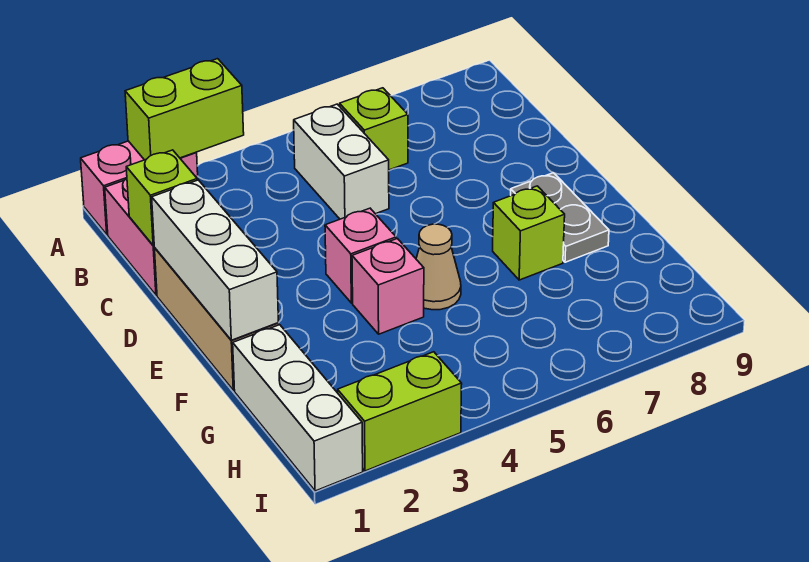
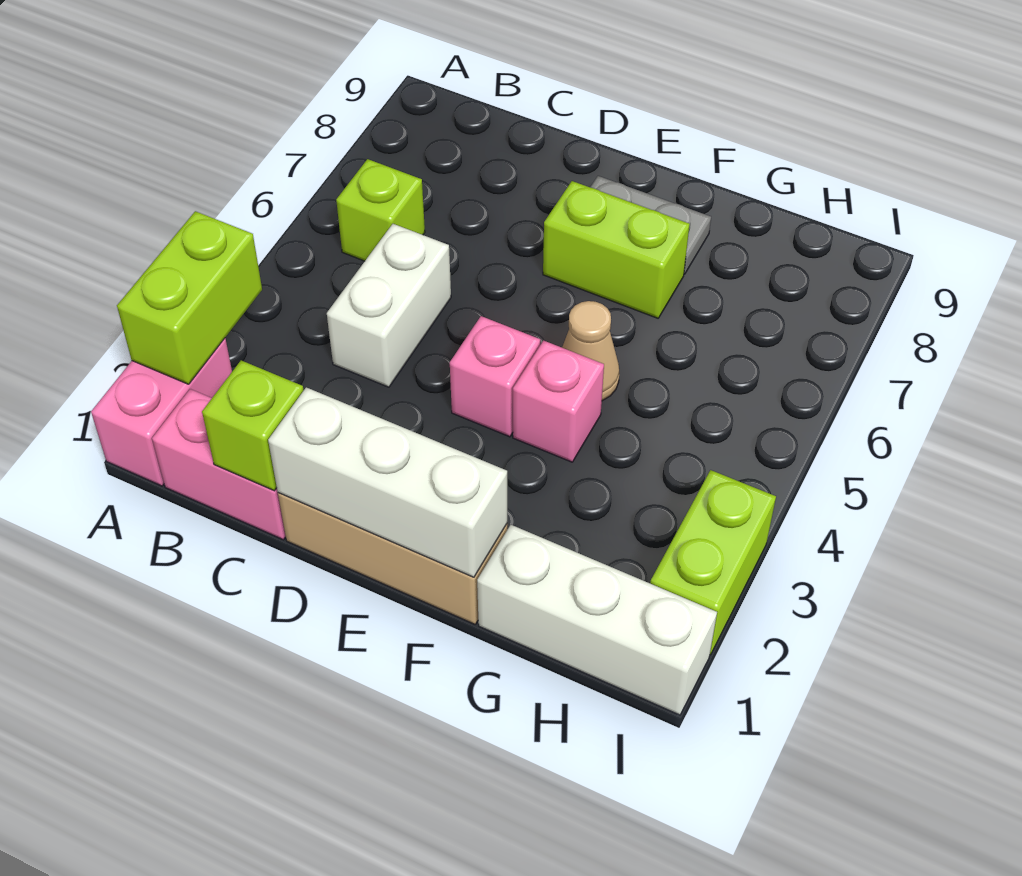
white 1x2 brick [294,104,389,219] -> white 1x2 brick turned to [327,224,451,387]
lime 1x1 brick [493,186,565,280] -> lime 1x2 brick [543,181,690,318]

